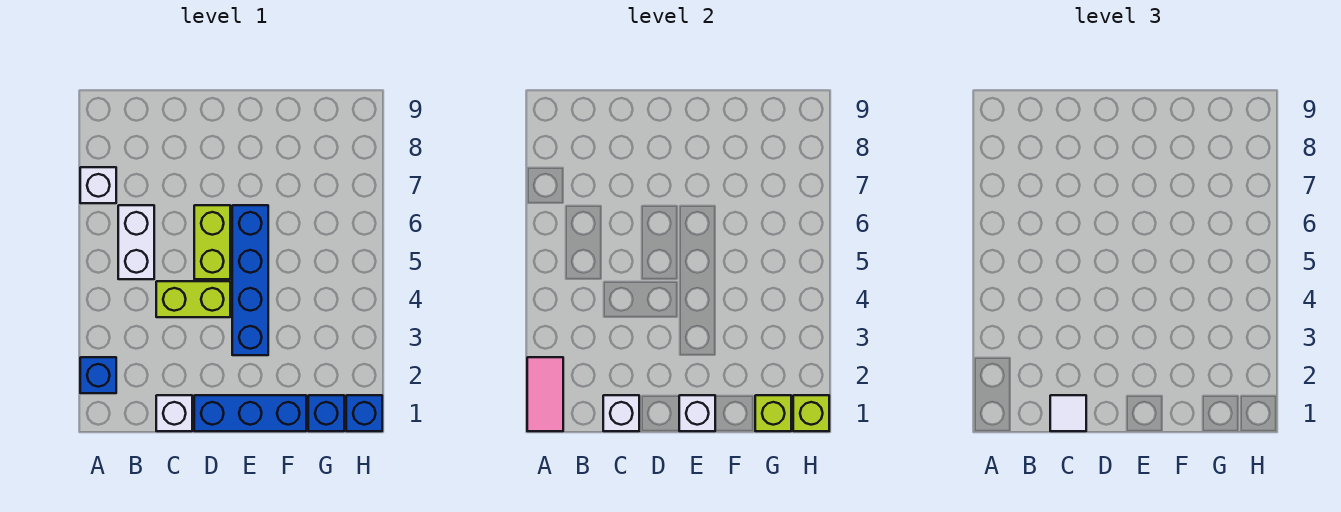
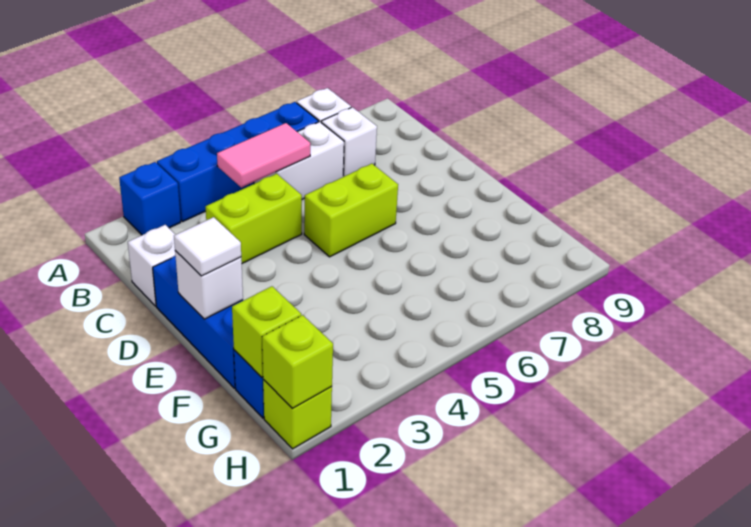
pink 1x2 tile [527,357,563,431] -> pink 1x2 tile moved to [217,123,310,187]
white 1x1 brick [603,395,639,431] -> white 1x1 brick moved to [321,107,377,177]
white 1x1 tile [1050,395,1086,431] -> white 1x1 tile moved to [174,217,241,276]
lime 1x2 brick [156,281,230,317] -> lime 1x2 brick turned to [206,174,302,263]
blue 1x4 brick [232,205,268,355] -> blue 1x4 brick moved to [157,102,319,221]
blue 1x1 brick [346,395,382,431] -> lime 1x1 brick [263,380,332,449]

